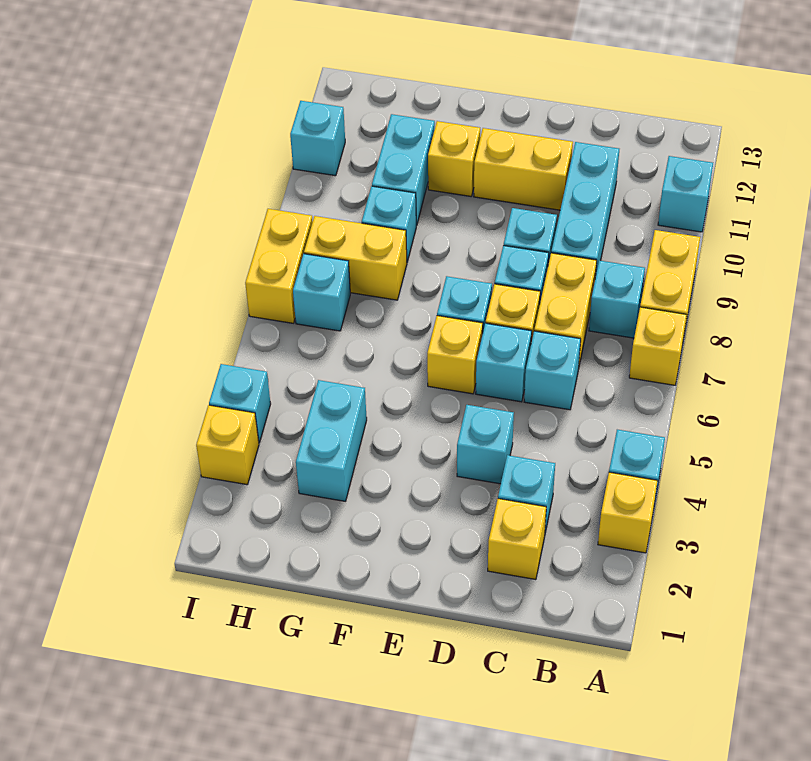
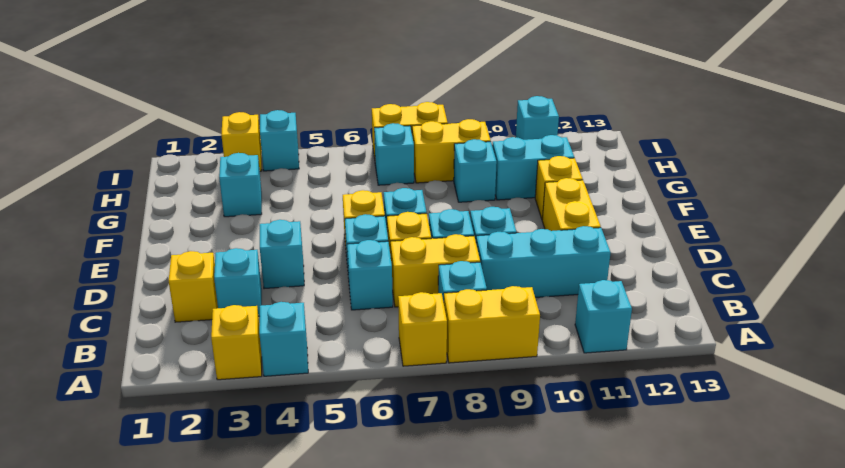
cyan 1x2 brick [296,380,367,501] -> cyan 1x1 brick [219,153,262,217]
yellow 1x2 brick [304,216,407,300] -> yellow 1x2 brick turned to [412,119,491,183]

